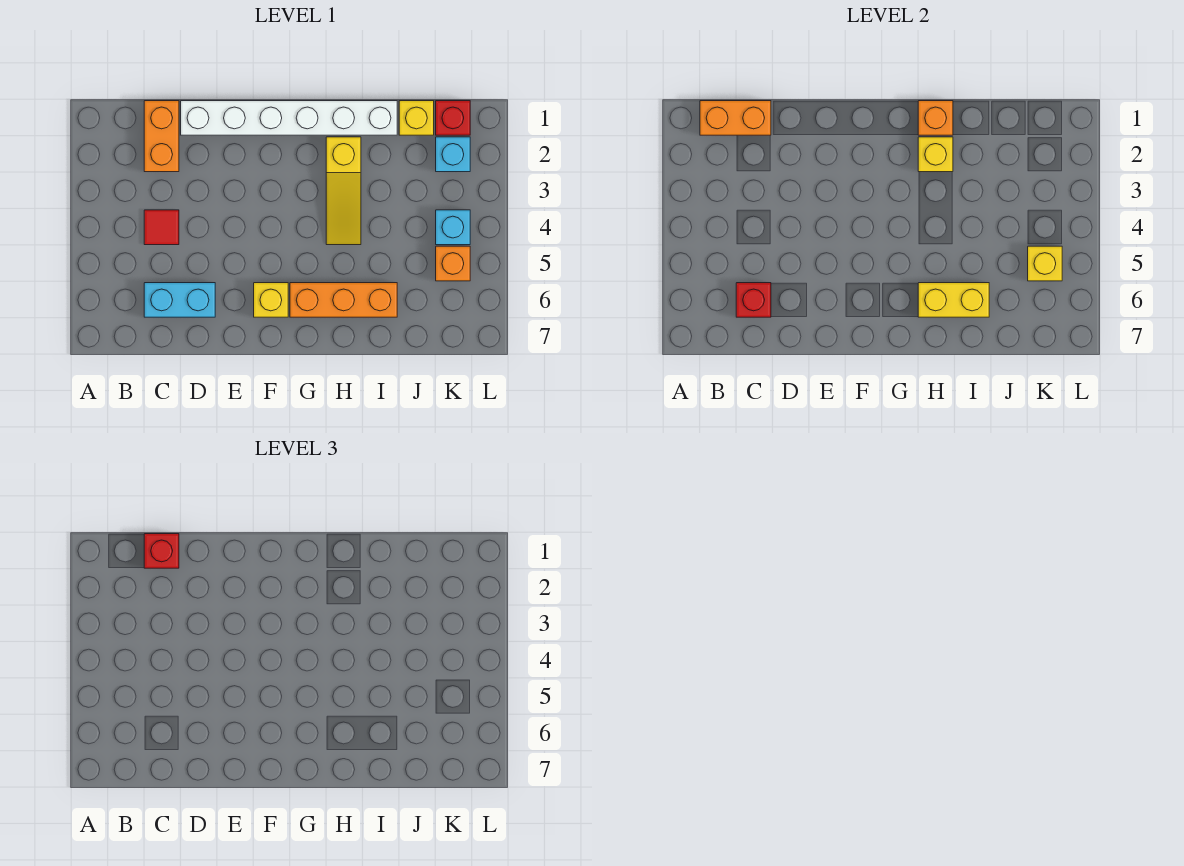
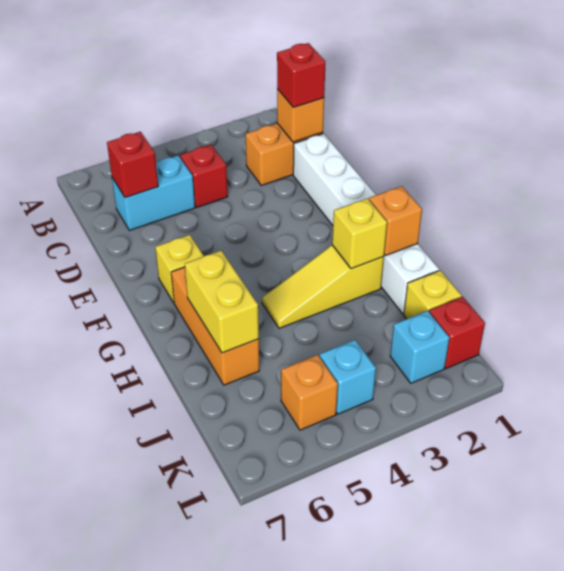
orange 1x2 brick [700,101,771,135] -> orange 1x1 brick [277,89,324,142]
red 1x1 tile [144,210,179,245] -> red 1x1 brick [180,145,228,207]
cyan 1x2 brick [144,283,215,317] -> cyan 1x2 brick turned to [112,156,195,230]
yellow 1x1 brick [1028,246,1062,281] -> none

